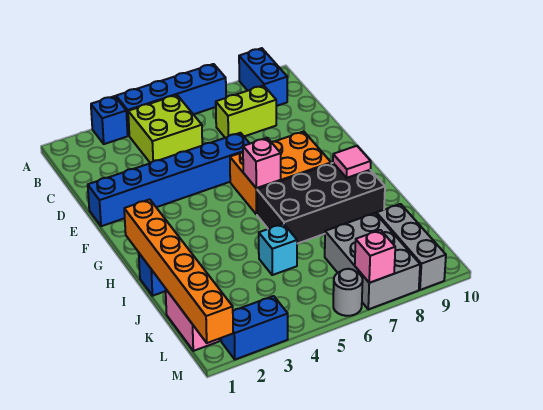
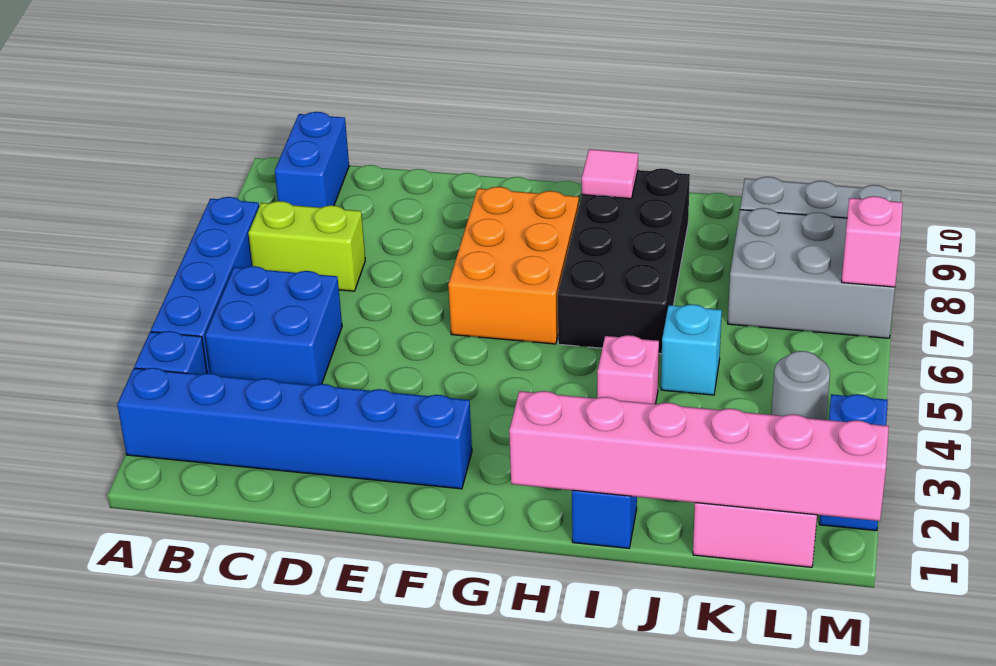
blue 1x2 brick [239,48,287,106] -> blue 1x2 brick turned to [275,112,349,208]
lime 2x2 brick [128,95,202,163] -> blue 2x2 brick [205,266,342,385]
lime 1x2 brick [216,86,276,138] -> lime 1x2 brick turned to [248,201,365,291]
blue 1x6 brick [88,133,250,226] -> blue 1x6 brick turned to [117,368,472,489]
pink 1x1 brick [243,138,281,188] -> pink 1x1 brick moved to [597,335,659,404]
orange 1x6 brick [124,199,233,343] -> pink 1x6 brick [509,391,889,521]
grey 1x1 round brick [333,269,363,316] -> grey 1x1 round brick moved to [771,351,830,420]

